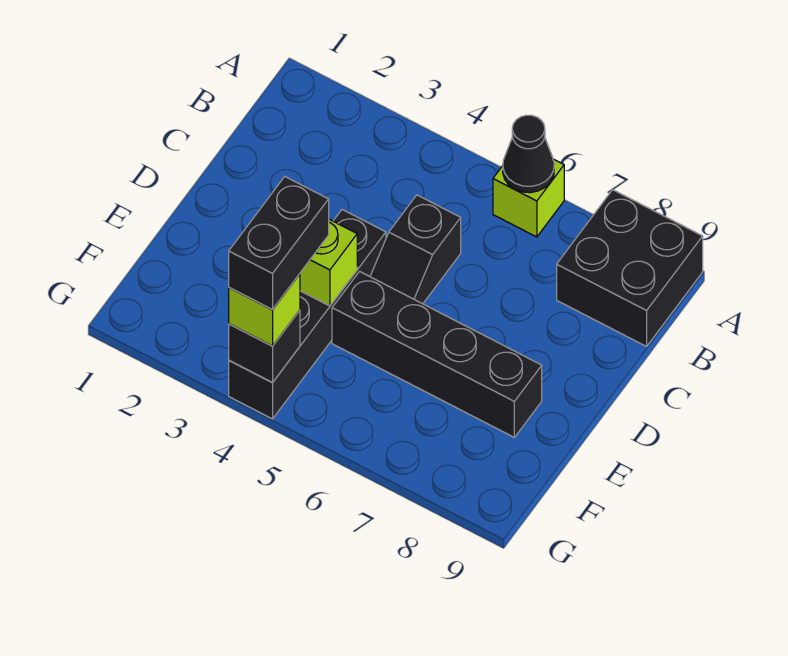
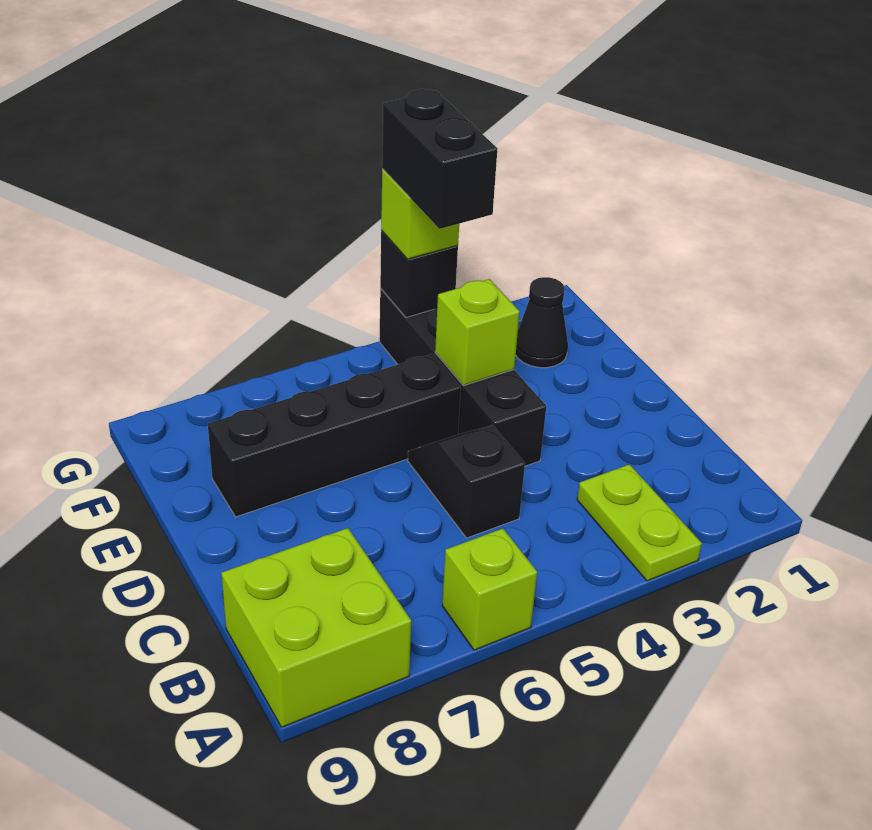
none -> lime 1x2 plate [577,464,702,581]
black 1x1 cone [503,115,554,193] -> black 1x1 cone moved to [516,277,568,368]
black 2x2 brick [557,190,703,346] -> lime 2x2 brick [221,528,411,727]

